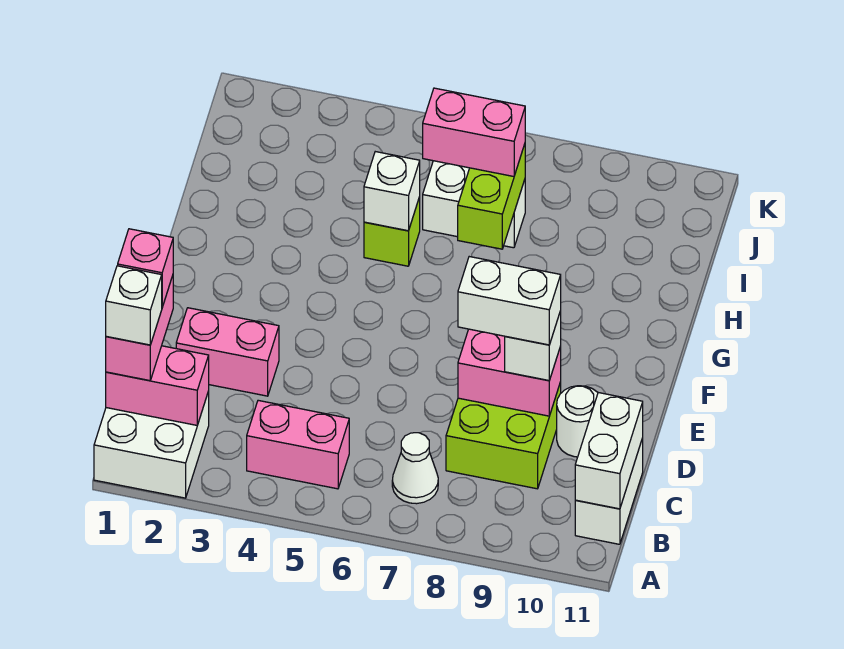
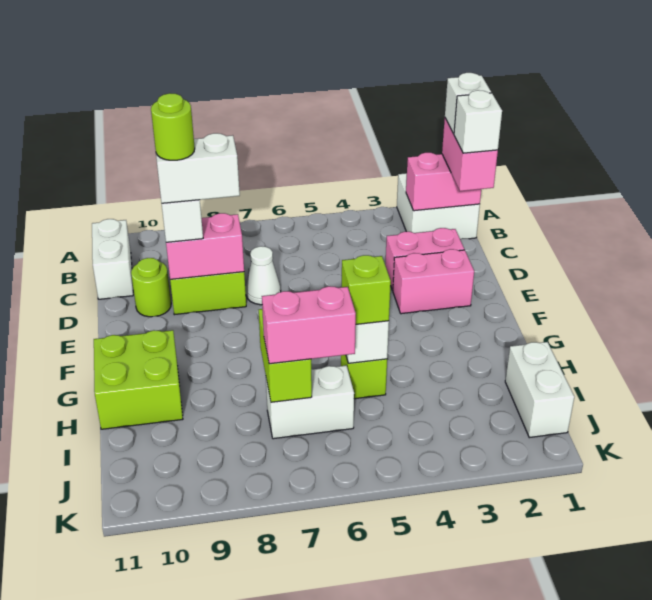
pink 1x2 brick [247,400,349,489] -> pink 1x2 brick moved to [393,249,474,314]
white 1x1 cone [392,433,438,504] -> white 1x1 cone moved to [246,246,281,305]
white 1x2 brick [575,393,643,509] -> white 1x2 brick moved to [505,342,574,438]
pink 1x1 brick [118,229,173,307] -> white 1x1 brick [454,90,502,153]
none -> lime 1x1 round brick [151,93,195,160]
white 1x1 round brick [557,386,598,457] -> lime 1x1 round brick [131,258,171,317]
none -> lime 2x2 brick [94,330,183,429]
none -> lime 1x1 brick [342,255,391,324]

